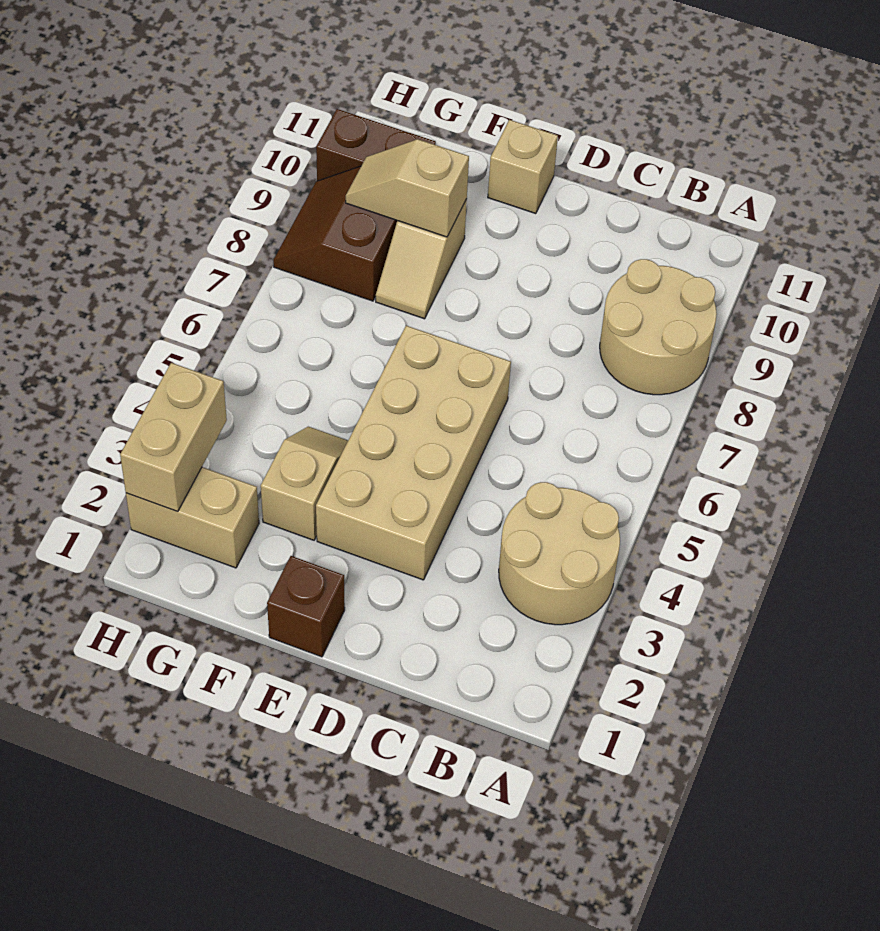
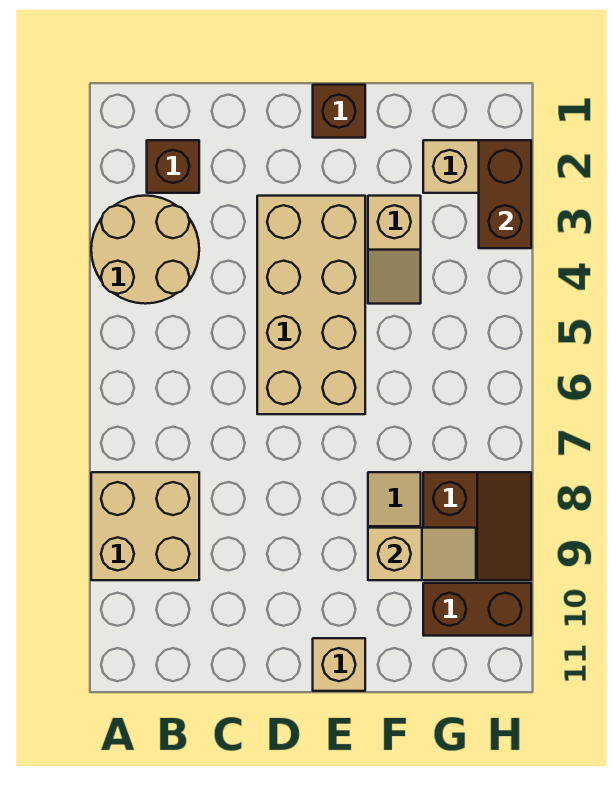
tan 2x2 round brick [600,259,717,395] -> tan 2x2 brick [91,472,199,580]
none -> brown 1x1 brick [147,140,199,193]
tan 1x2 brick [120,363,227,511] -> brown 1x2 brick [479,140,531,248]

